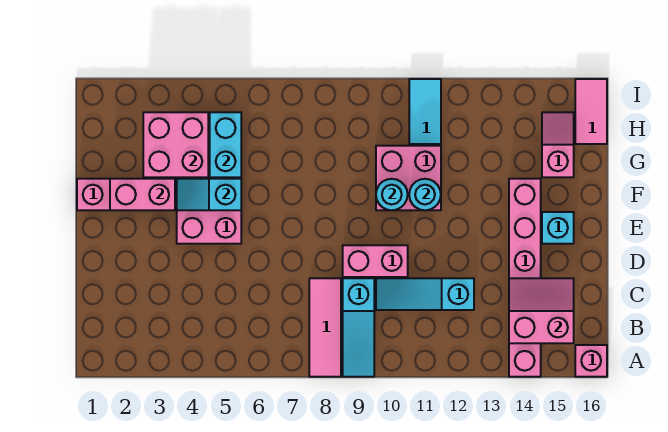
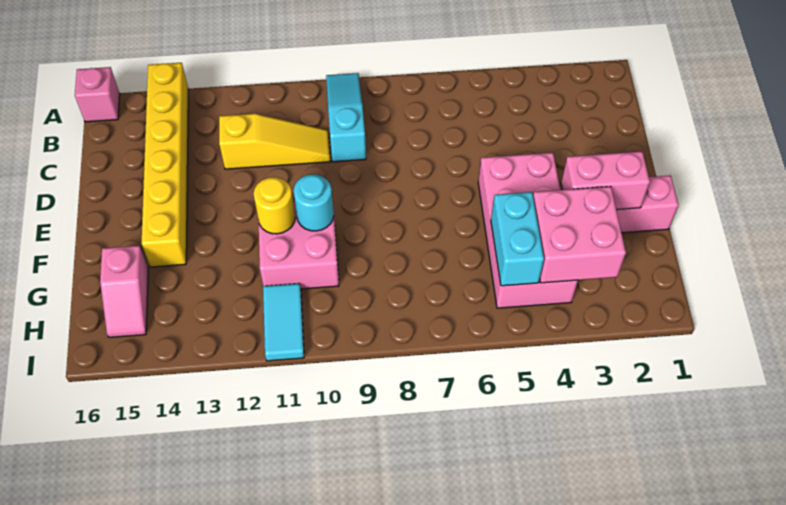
pink 1x3 tile [309,278,341,377] -> none
pink 1x6 brick [509,179,541,377] -> yellow 1x6 brick [142,63,188,267]
pink 2x2 slope [509,278,574,343] -> none
cyan 1x3 slope [376,278,474,310] -> yellow 1x3 slope [219,114,330,169]
pink 1x2 brick [343,245,408,277] -> none
cyan 1x1 brick [542,212,574,244] -> none
cyan 1x2 slope [177,179,241,210] -> none
cyan 1x1 round brick [409,179,441,210] -> yellow 1x1 round brick [254,177,295,234]
pink 1x2 tile [575,79,607,144] -> none

